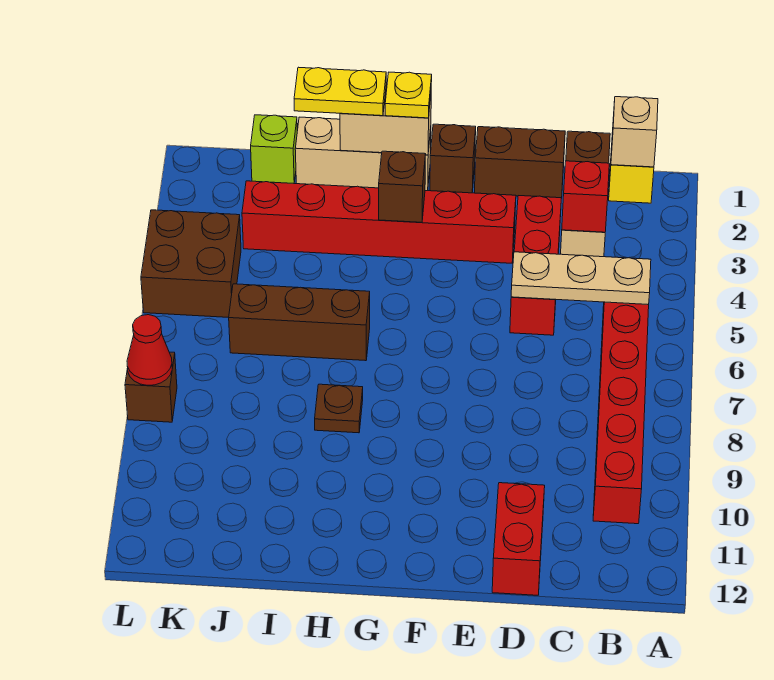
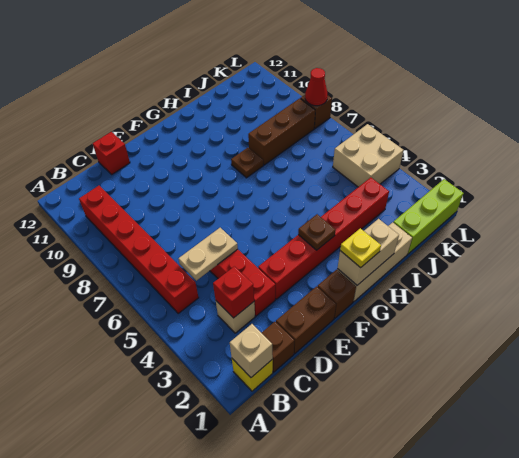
tan 1x3 plate [511,252,651,305] -> tan 1x2 plate [178,228,238,281]
red 1x2 brick [492,483,545,595] -> red 1x1 brick [93,132,130,174]
brown 1x1 brick [379,151,425,222] -> brown 1x1 plate [298,214,336,250]
yellow 1x2 plate [294,67,386,116] -> none
brown 1x3 brick [229,284,370,361] -> brown 1x3 brick moved to [248,98,315,165]
lime 1x1 brick [251,115,297,183] -> lime 1x3 brick [393,179,463,254]
brown 2x2 brick [141,210,241,317] -> tan 2x2 brick [333,124,404,187]

